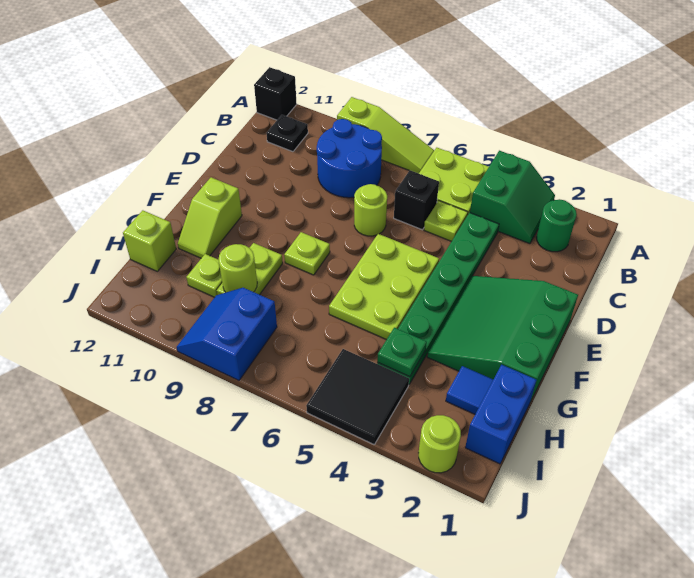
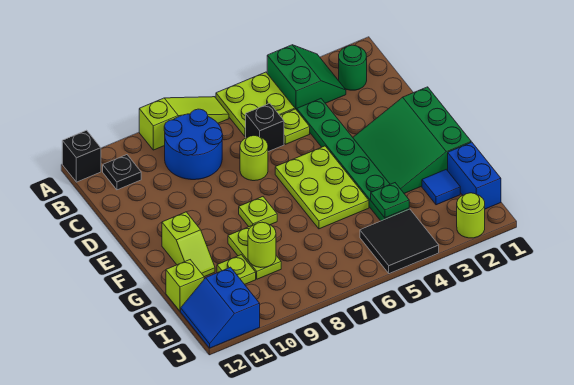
blue 2x2 slope [177,288,277,380] -> blue 2x2 slope moved to [181,267,260,348]

